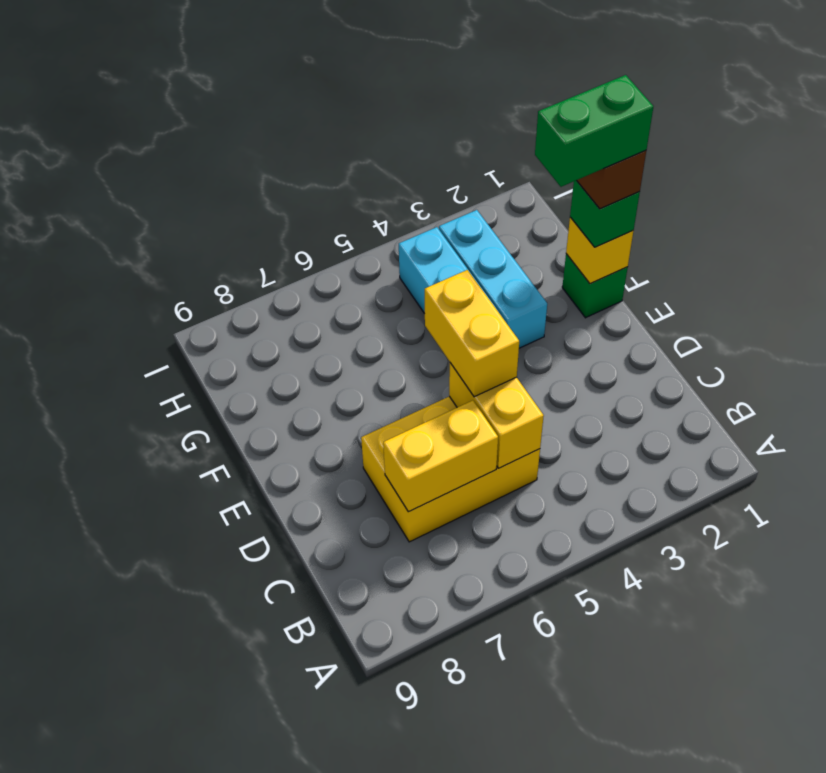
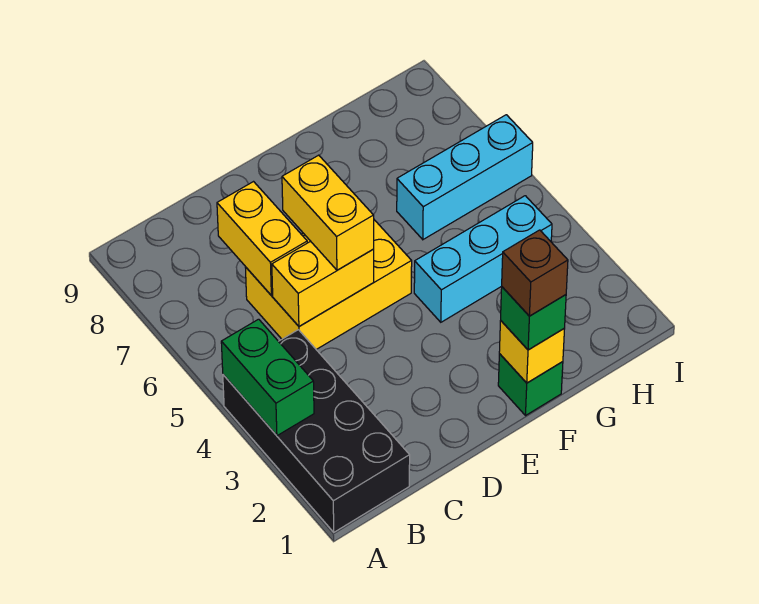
none -> black 2x4 brick [223,330,410,532]
yellow 2x3 brick [361,396,540,542] -> yellow 2x3 brick turned to [245,220,412,349]
yellow 1x2 brick [425,270,519,397] -> yellow 1x2 brick turned to [282,155,374,270]
green 1x2 brick [535,75,653,187] -> green 1x2 brick moved to [221,319,314,436]
cyan 1x3 brick [439,210,547,348] -> cyan 1x3 brick moved to [397,115,533,240]

